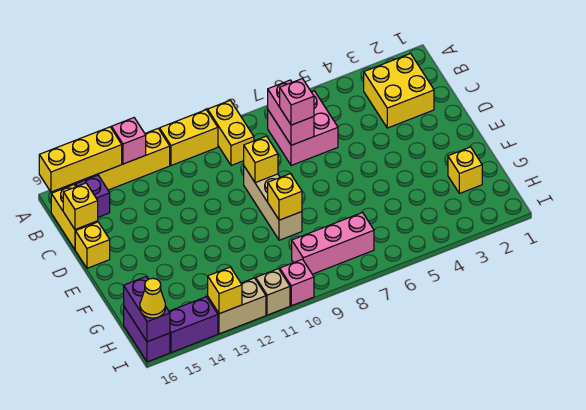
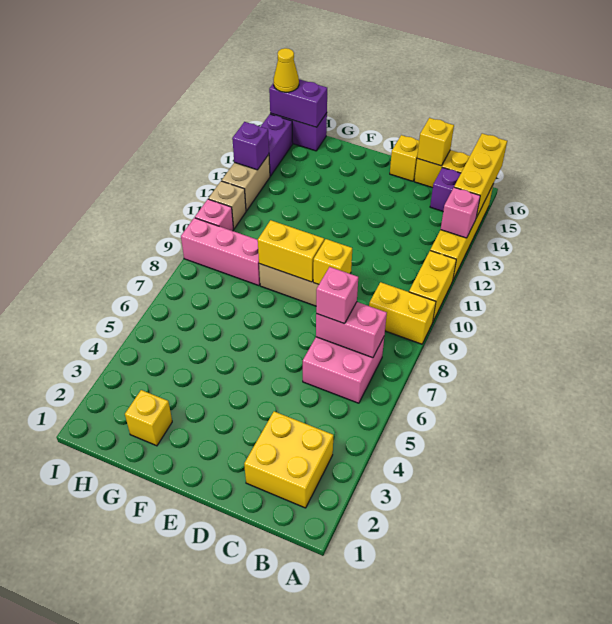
yellow 1x1 brick [268,174,302,220] -> yellow 1x2 brick [258,220,324,282]
pink 1x3 brick [292,213,374,274] -> pink 1x3 brick turned to [181,218,260,286]
yellow 1x1 brick [208,267,242,314] -> purple 1x1 brick [232,122,269,170]

